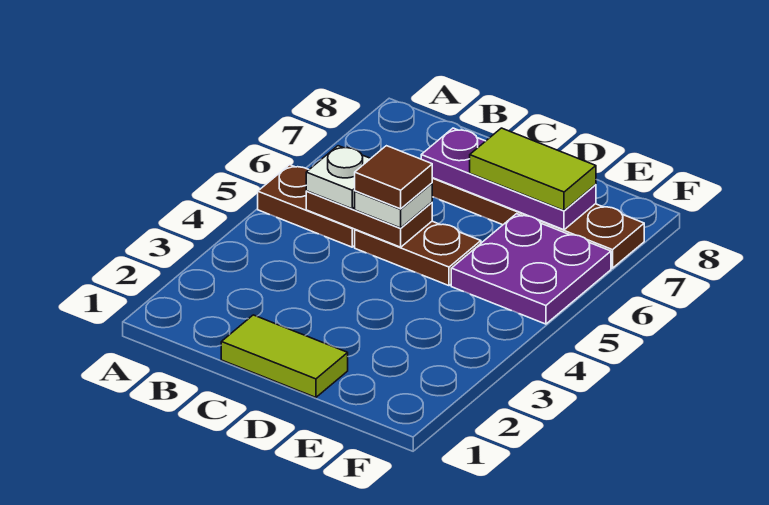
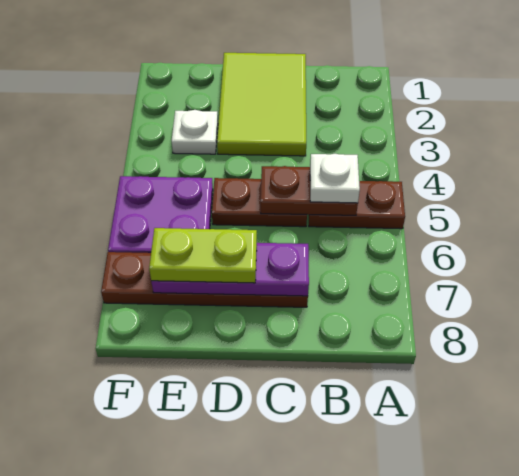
lime 1x2 tile [221,315,348,397] -> lime 2x3 tile [217,53,306,156]
white 1x1 plate [355,183,432,228] -> white 1x1 plate moved to [172,110,218,154]
brown 1x1 tile [355,146,432,209] -> none
lime 1x2 tile [470,128,596,211] -> lime 1x2 plate [149,228,257,283]

